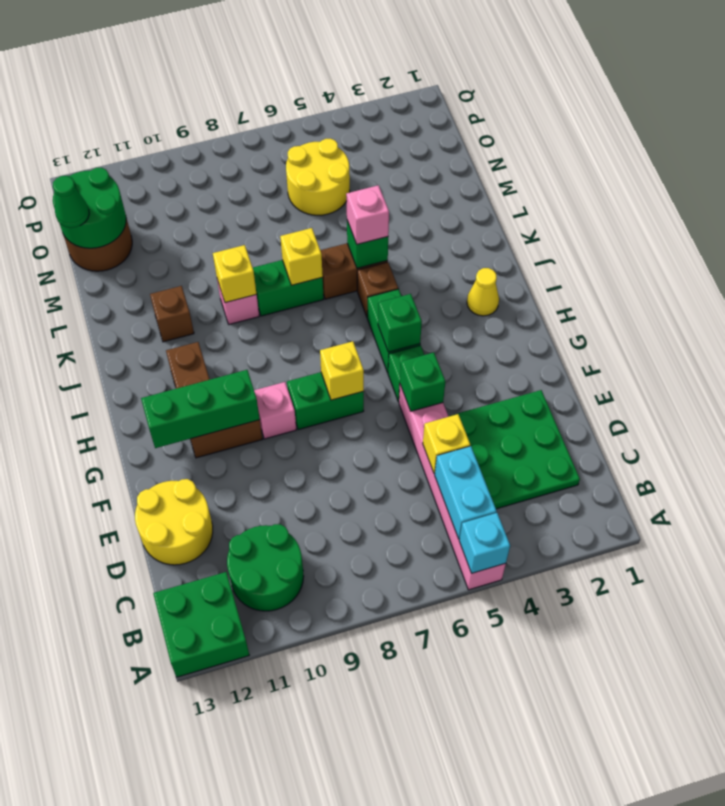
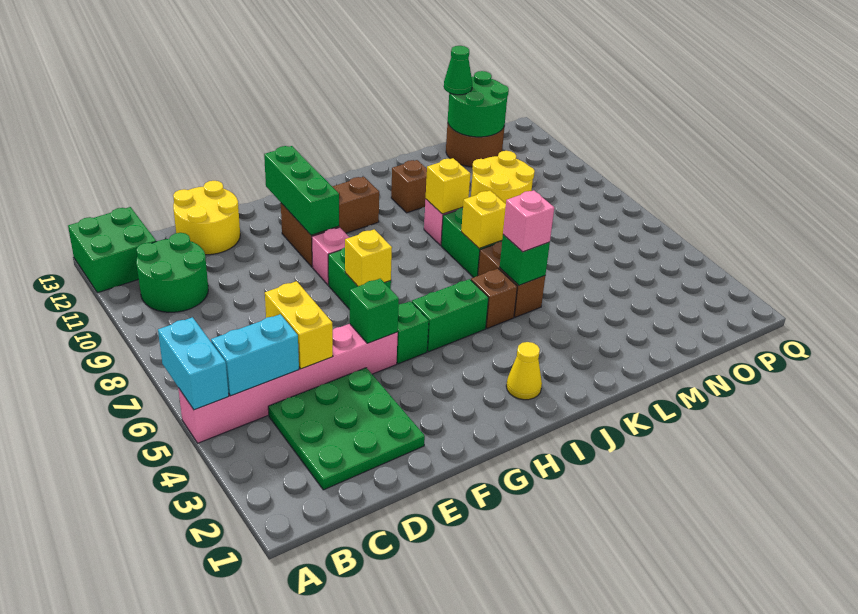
cyan 1x1 brick [459,513,510,573] -> cyan 1x2 brick [158,317,229,410]
yellow 1x1 brick [423,414,470,474] -> yellow 1x2 brick [265,281,333,369]
green 1x1 brick [378,294,422,352] -> none
yellow 2x2 round brick [286,138,350,215] -> yellow 2x2 round brick moved to [471,151,535,204]

